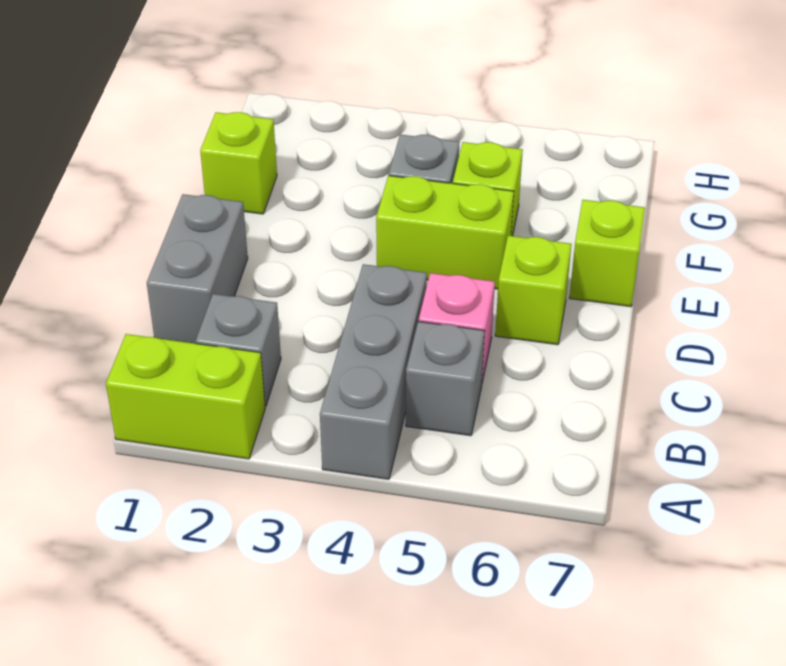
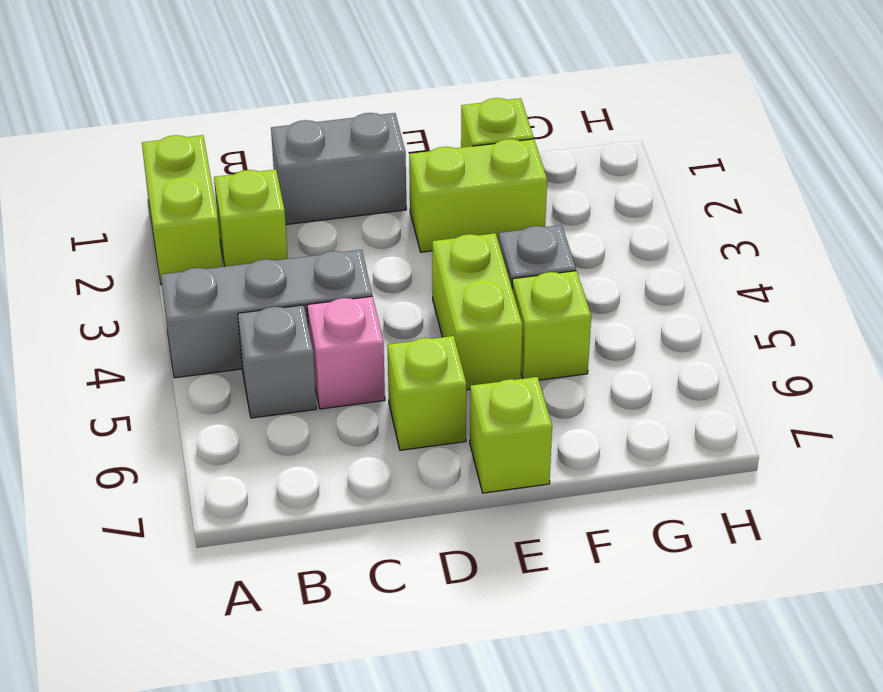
grey 1x1 brick [195,294,281,406] -> lime 1x1 brick [214,170,288,266]
none -> lime 1x2 brick [409,139,547,252]

